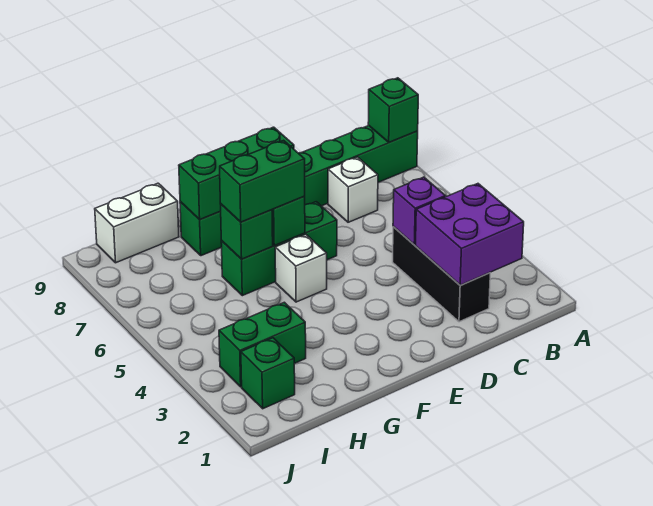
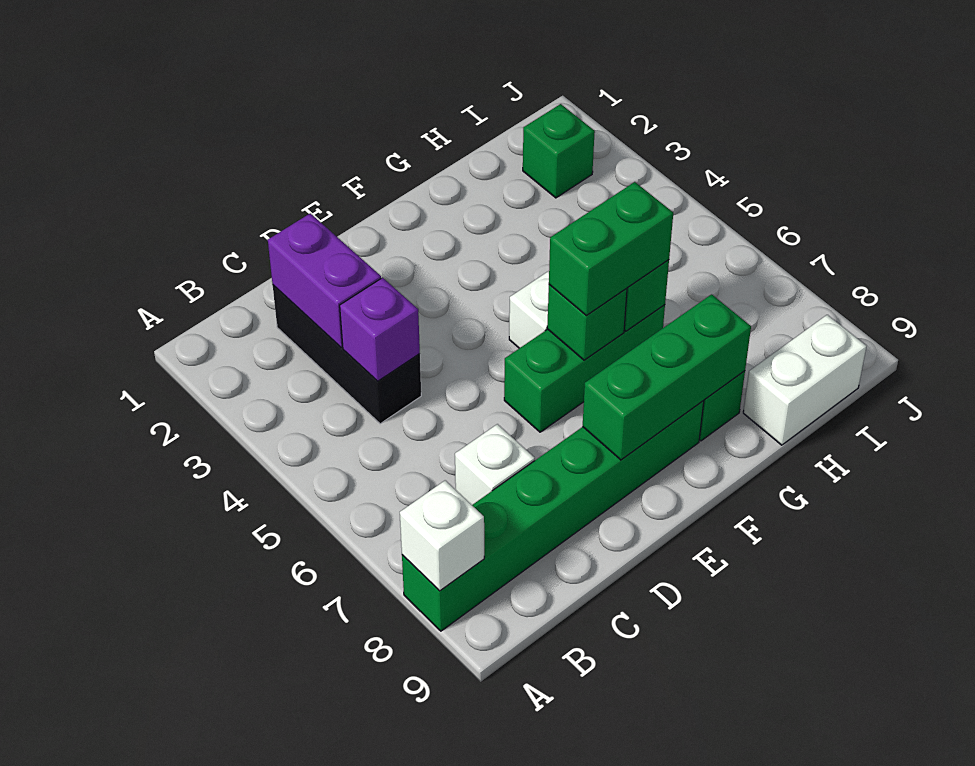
green 1x1 brick [368,78,418,142] -> white 1x1 brick [400,480,484,591]
purple 2x2 brick [416,184,524,285] -> purple 1x2 brick [268,213,381,347]
green 1x2 brick [219,302,306,387] -> none

